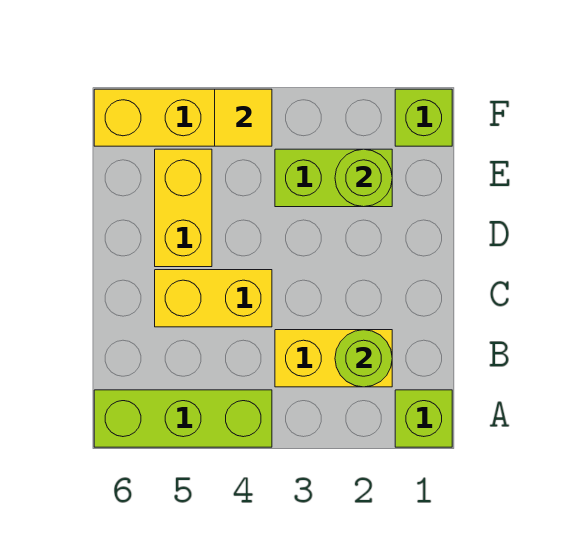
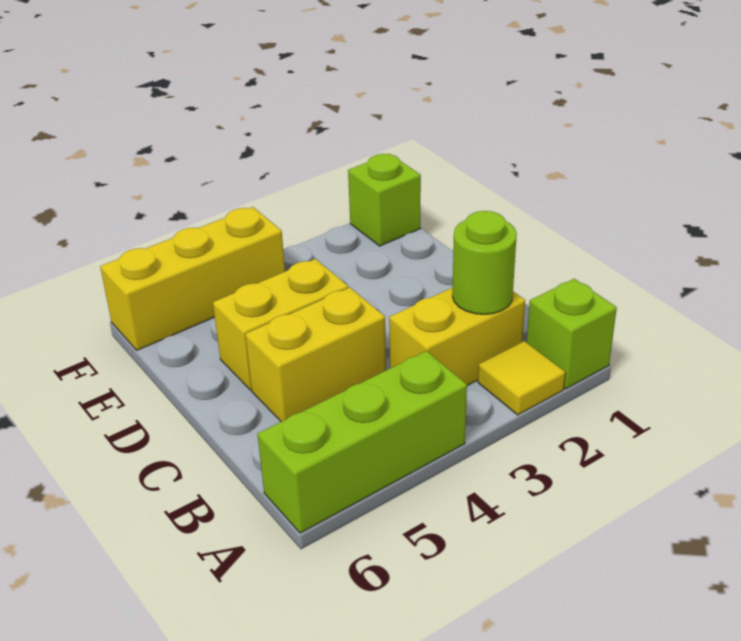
yellow 1x2 brick [155,149,212,267] -> yellow 1x2 brick turned to [213,259,348,390]
lime 1x2 brick [275,149,392,207] -> none
lime 1x1 round brick [335,149,392,207] -> none
yellow 1x1 tile [215,89,272,146] -> yellow 1x1 tile moved to [478,341,565,415]

